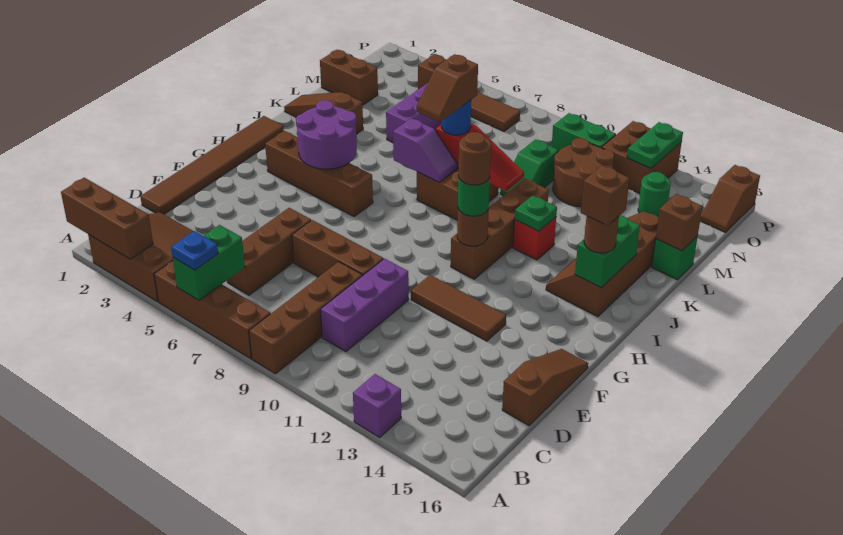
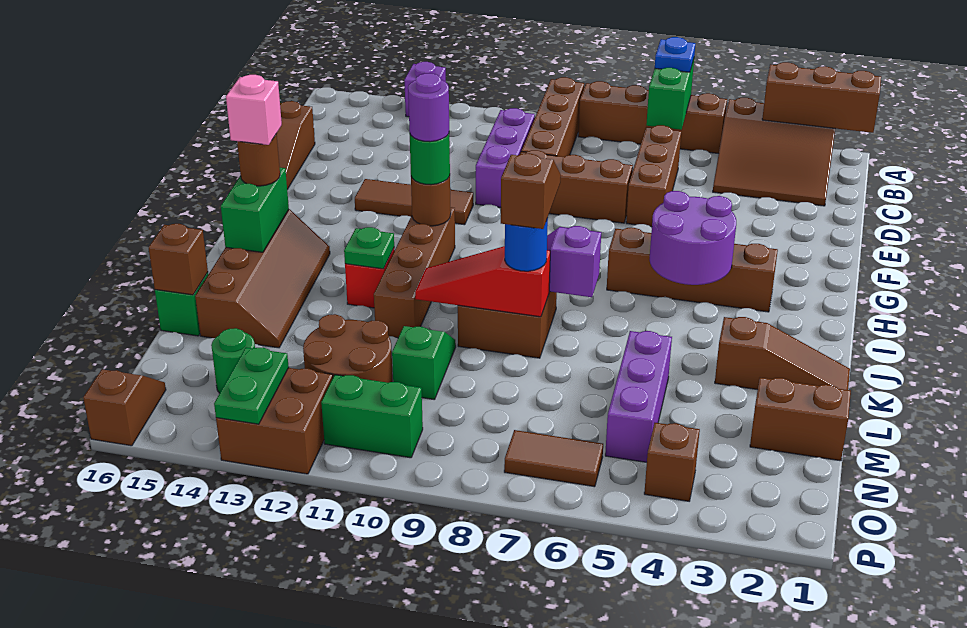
brown 1x6 tile [140,116,284,214] -> none
brown 1x1 round brick [458,132,491,185] -> purple 1x1 round brick [408,73,449,142]
brown 1x1 brick [581,165,630,226] -> pink 1x1 brick [226,75,282,145]

